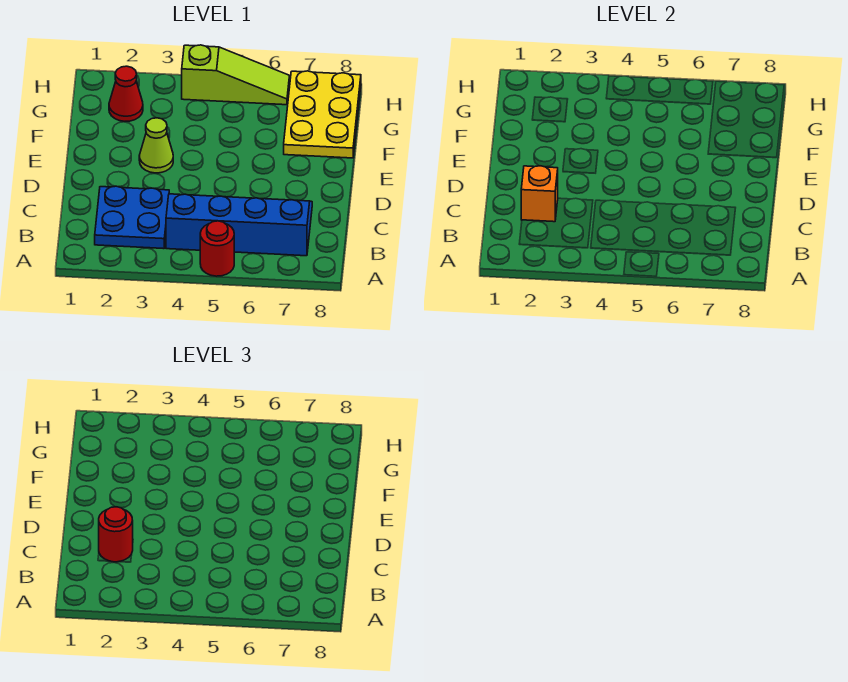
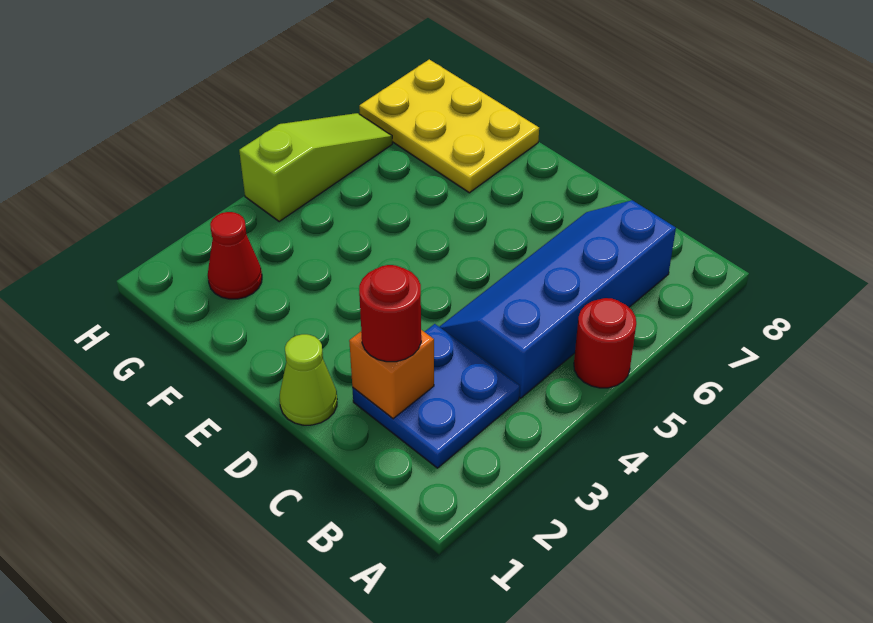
lime 1x1 cone [139,118,173,173] -> lime 1x1 cone moved to [280,334,337,425]

